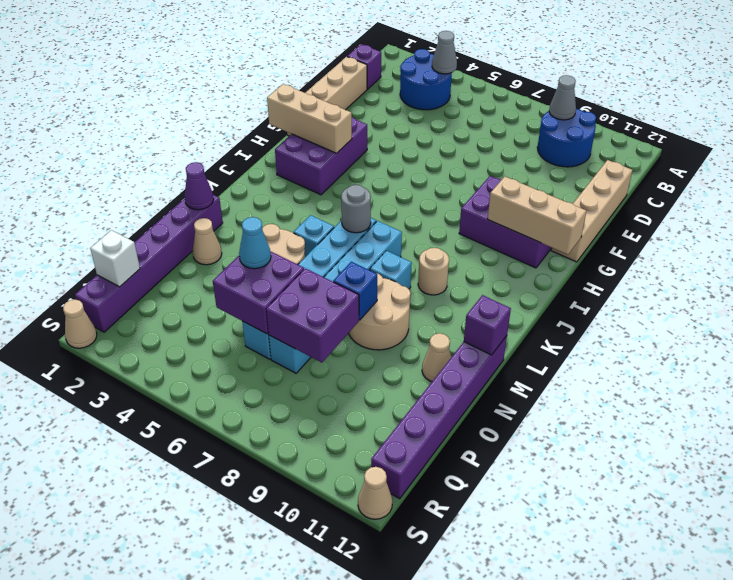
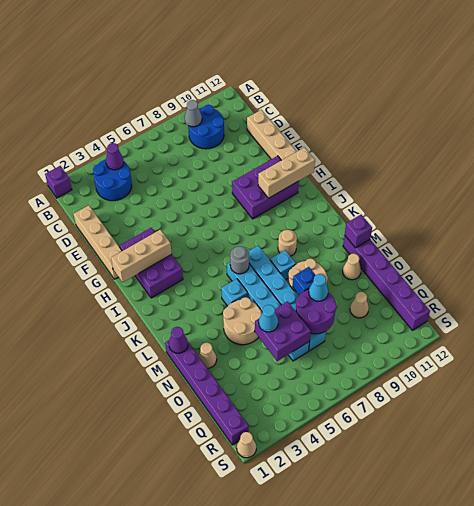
grey 1x1 cone [432,31,457,74] -> purple 1x1 cone [106,143,124,170]
purple 1x1 brick [347,44,381,89] -> purple 1x1 brick moved to [45,166,72,198]
purple 2x2 brick [266,268,359,363] -> purple 2x2 round brick [296,289,337,334]
none -> cyan 1x1 cone [309,274,328,301]
white 1x1 brick [90,230,140,287] -> none
tan 1x1 cone [358,467,392,519] -> tan 1x1 cone moved to [350,292,369,318]

